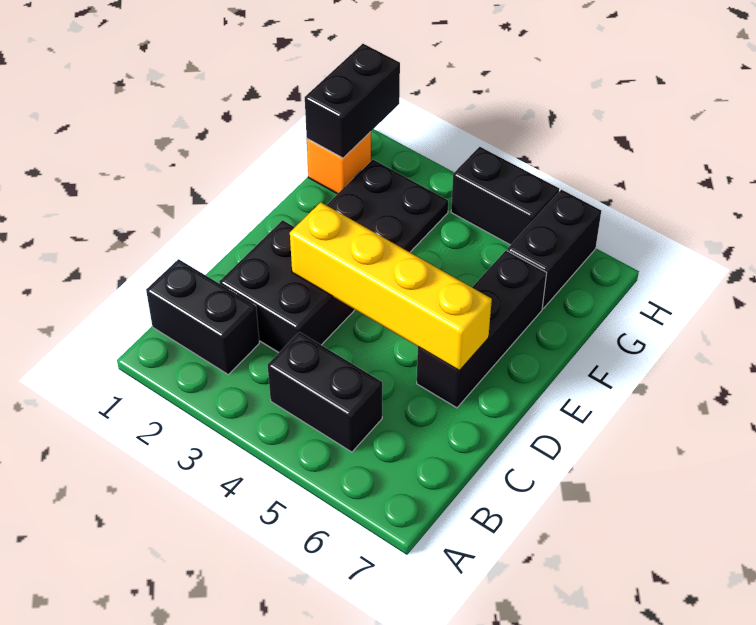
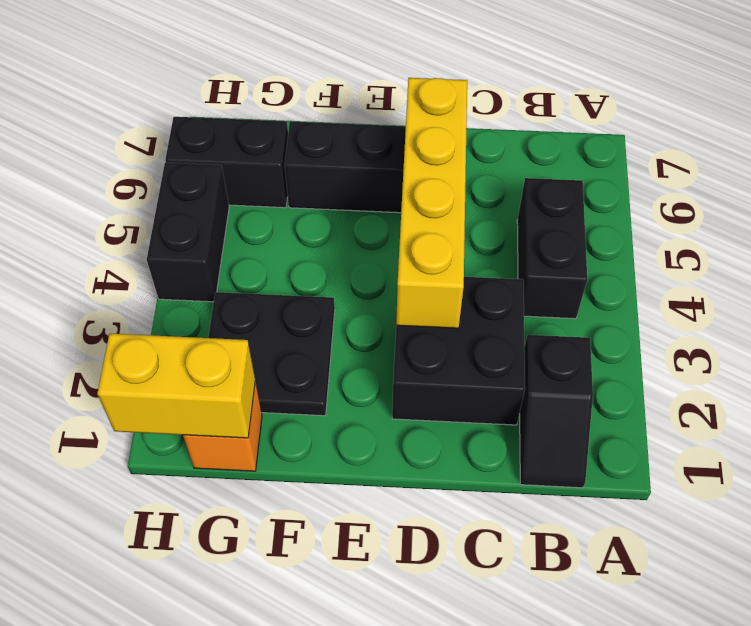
black 1x2 brick [146,259,259,375] -> black 1x2 slope [520,335,593,488]
black 1x2 brick [305,44,400,158] -> yellow 1x2 brick [97,333,255,438]

